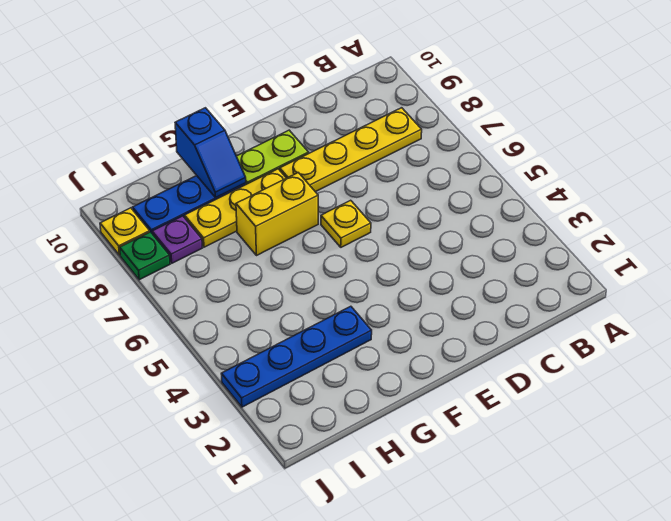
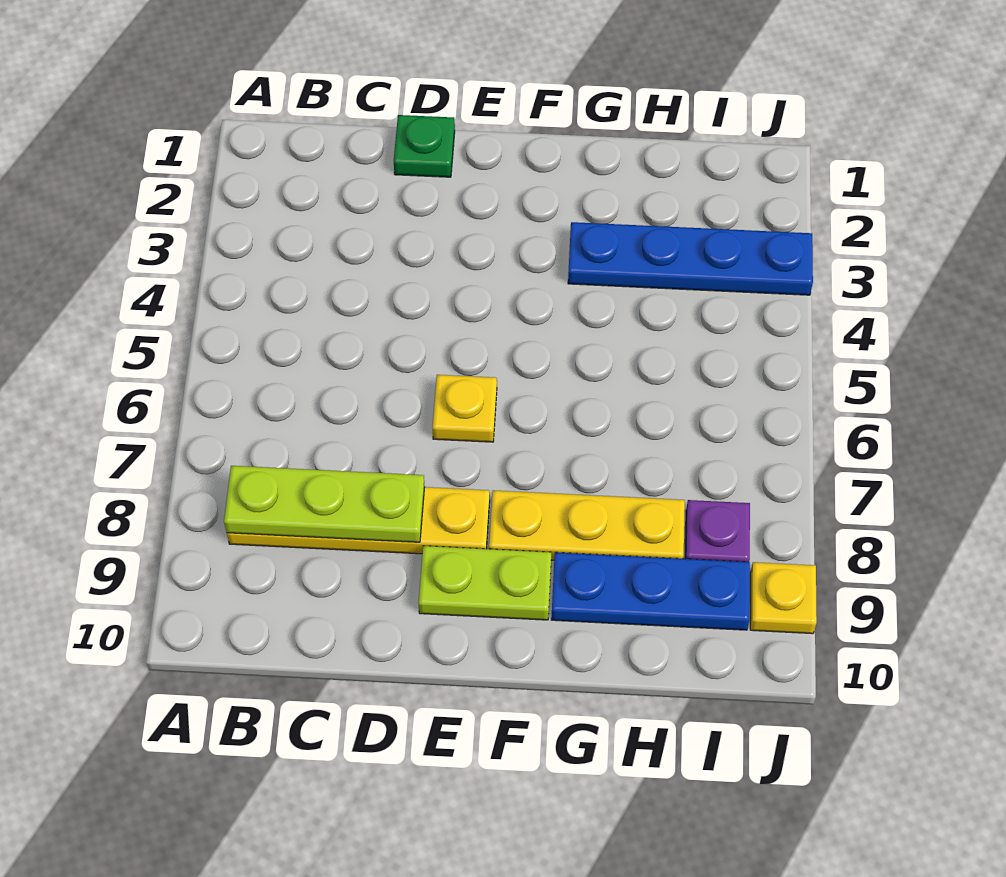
none -> lime 1x3 plate [224,466,425,542]
yellow 1x2 brick [236,173,318,256] -> none
blue 1x2 slope [175,108,246,197] -> none
green 1x1 plate [120,232,170,280] -> green 1x1 plate moved to [394,115,455,177]

